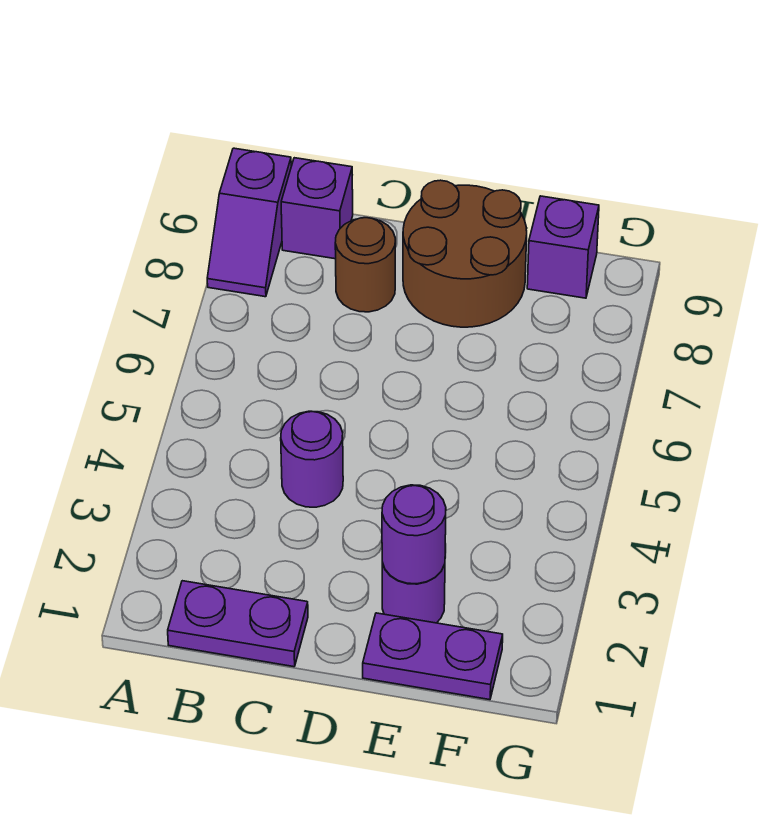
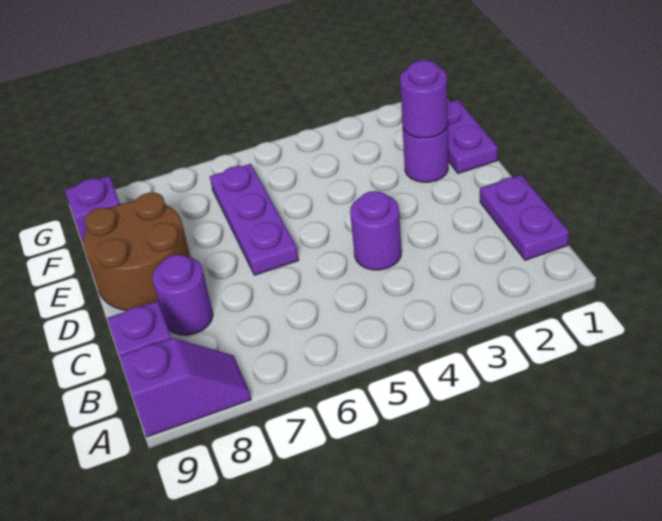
brown 1x1 round brick [335,218,395,312] -> purple 1x1 round brick [152,255,213,335]
none -> purple 1x3 plate [210,164,299,275]

